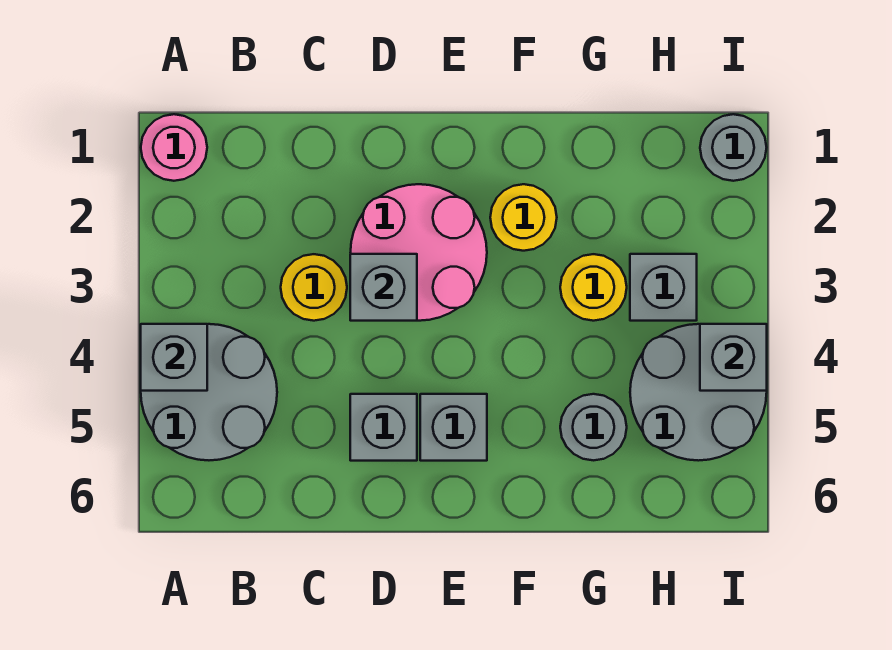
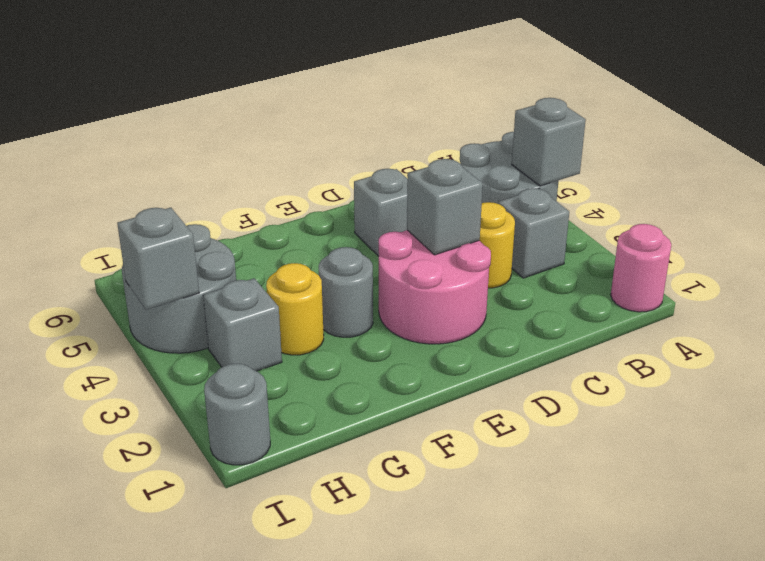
grey 1x1 brick [420,394,487,461] -> grey 1x1 brick moved to [498,188,569,278]
yellow 1x1 round brick [490,184,557,251] -> none
grey 1x1 round brick [560,394,627,460] -> grey 1x1 round brick moved to [319,247,373,337]

